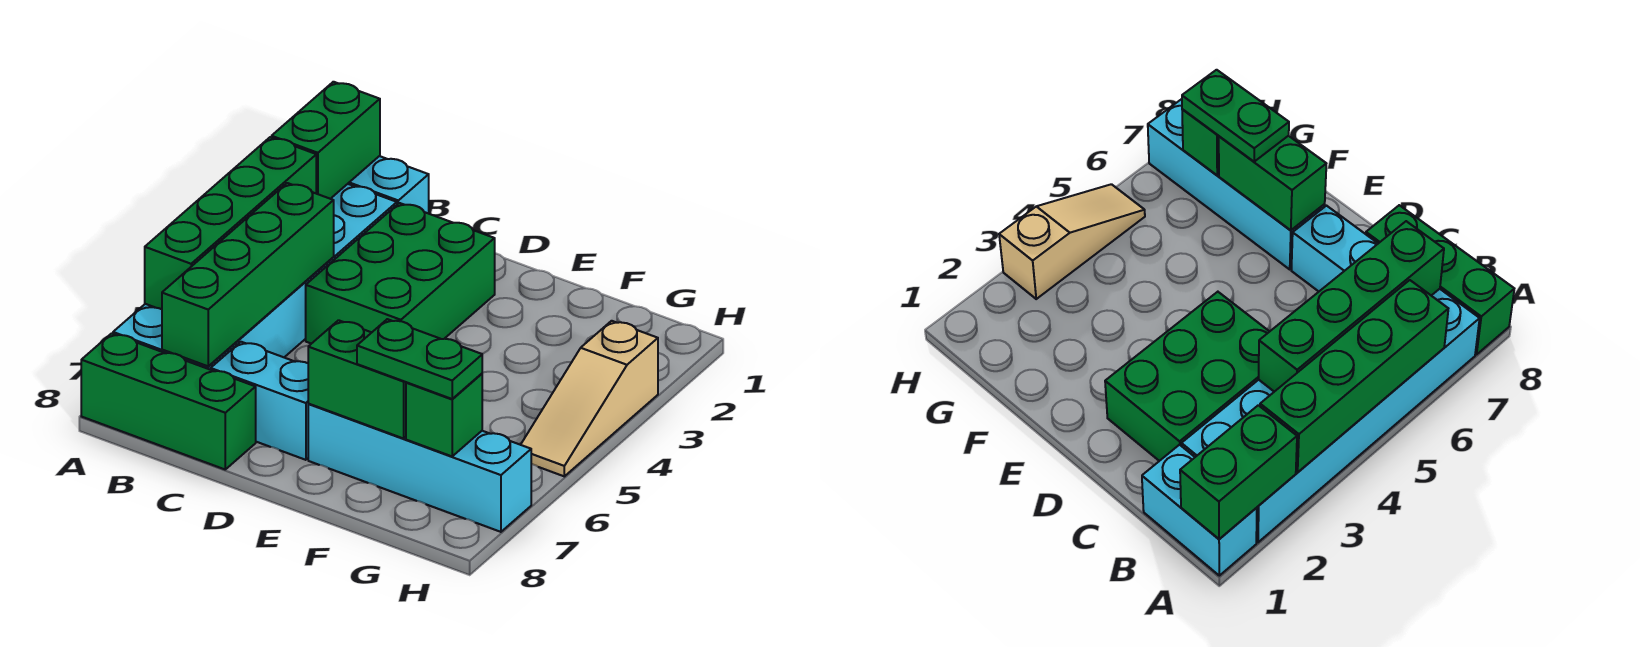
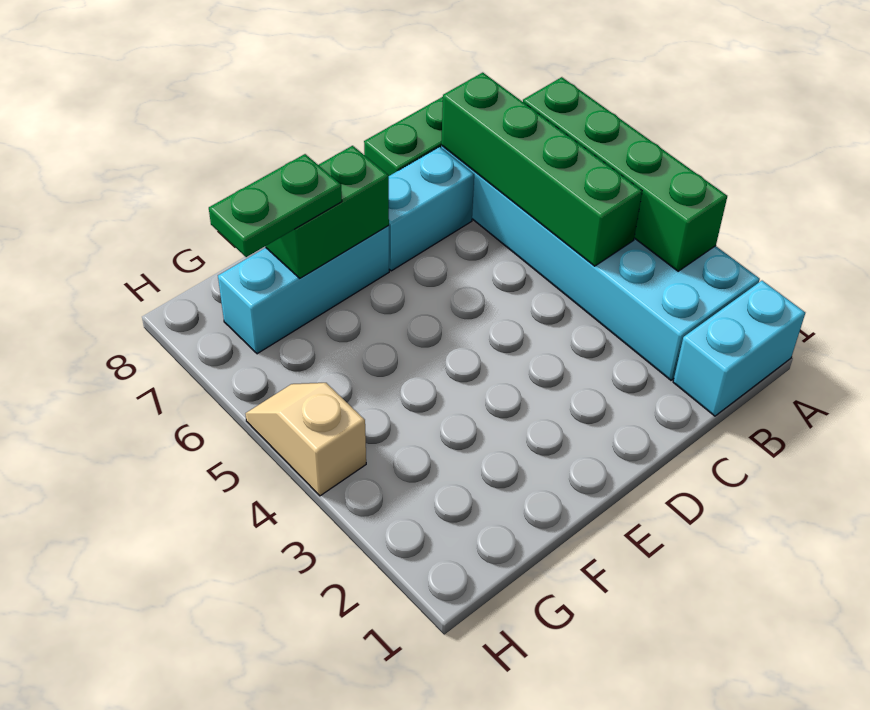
green 1x2 brick [272,82,380,199] -> none
green 2x3 brick [306,203,495,344] -> none
cyan 1x4 brick [308,404,531,532] -> cyan 1x3 brick [218,226,389,354]
green 1x1 brick [406,374,482,456] -> none
tan 1x3 slope [521,321,658,476] -> tan 1x2 slope [245,383,366,496]

